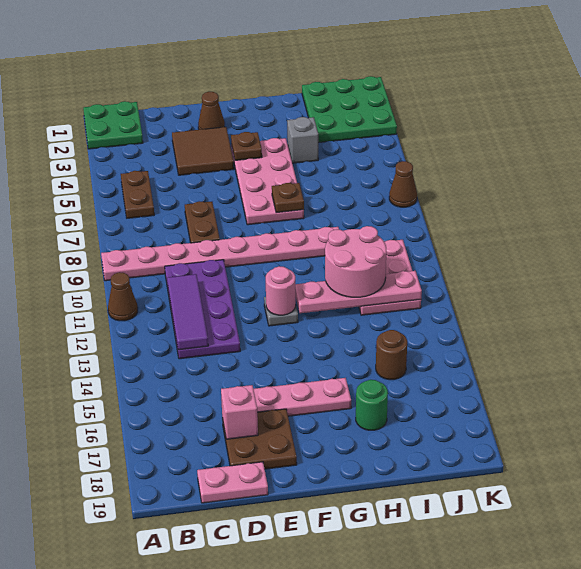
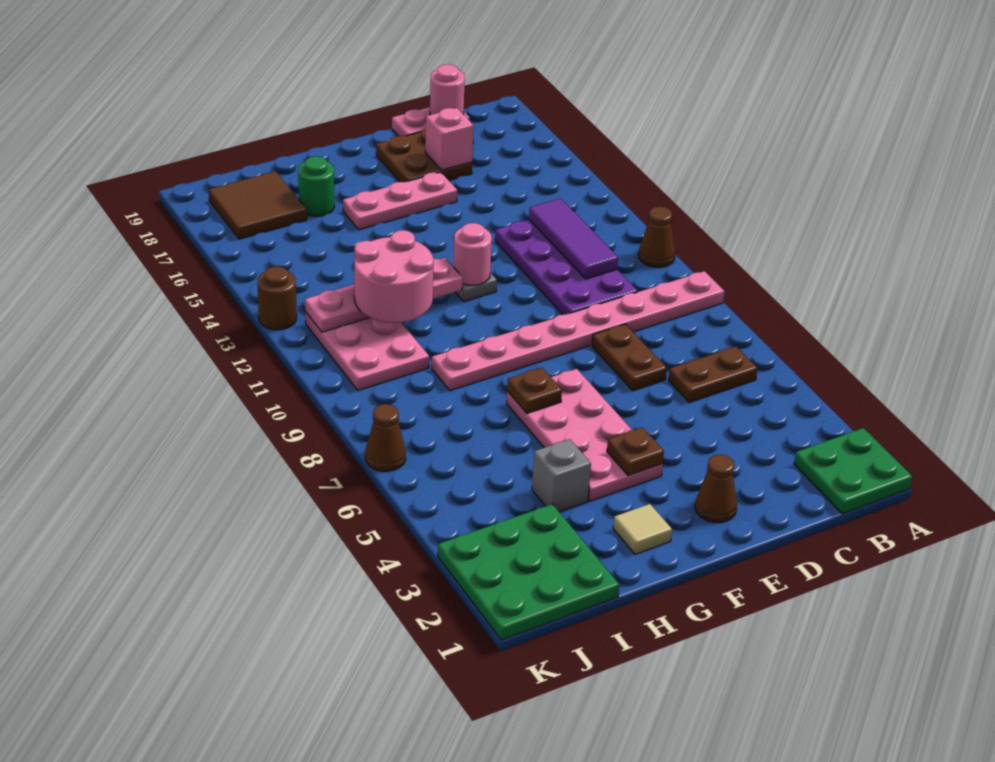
brown 1x2 plate [121,171,154,218] -> brown 1x2 plate turned to [668,347,757,402]
none -> pink 1x1 round brick [430,64,465,115]
brown 2x2 tile [172,127,234,175] -> brown 2x2 tile moved to [209,171,307,239]
none -> tan 1x1 tile [613,504,672,554]
brown 1x1 round brick [376,330,407,380] -> brown 1x1 round brick moved to [258,266,297,330]

